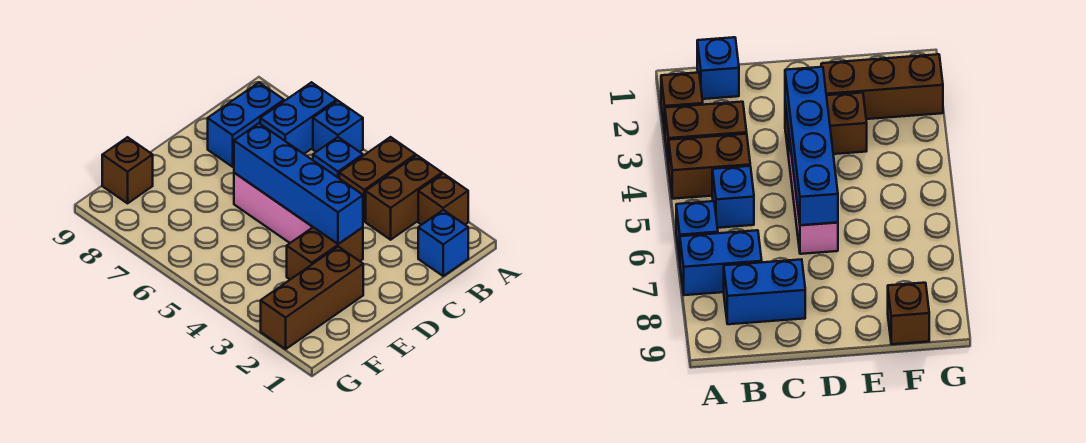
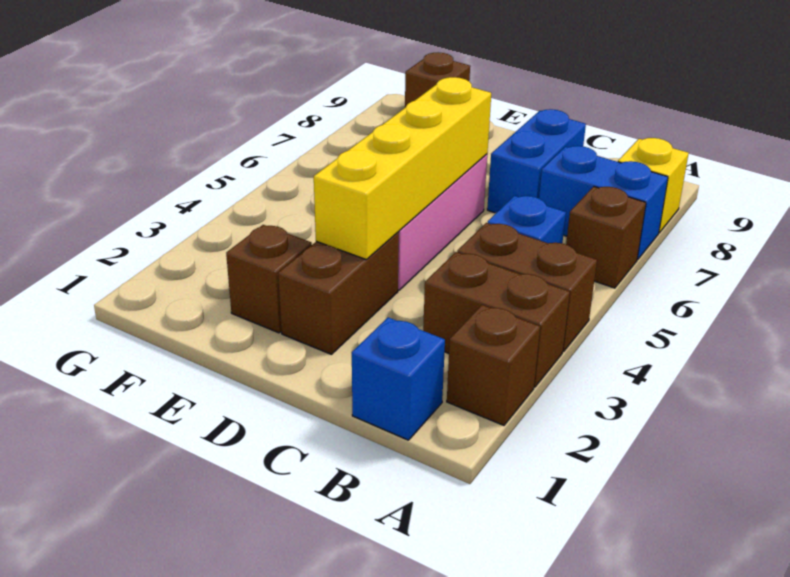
blue 1x1 brick [313,101,363,152] -> brown 1x1 brick [566,187,646,288]
none -> yellow 1x1 brick [618,138,689,233]
blue 1x2 brick [208,82,284,167] -> blue 1x2 brick turned to [487,109,586,213]
brown 1x2 brick [287,227,363,279] -> brown 1x2 brick turned to [278,232,399,354]
blue 1x4 brick [234,123,363,244] -> yellow 1x4 brick [314,77,491,259]
brown 1x3 brick [261,247,363,349] -> brown 1x1 brick [226,225,312,333]

